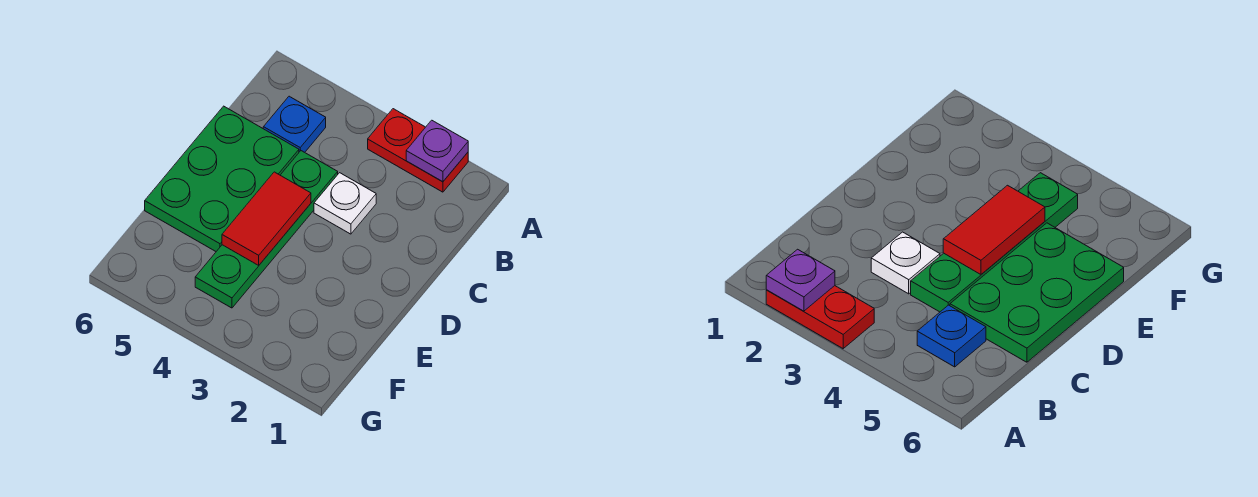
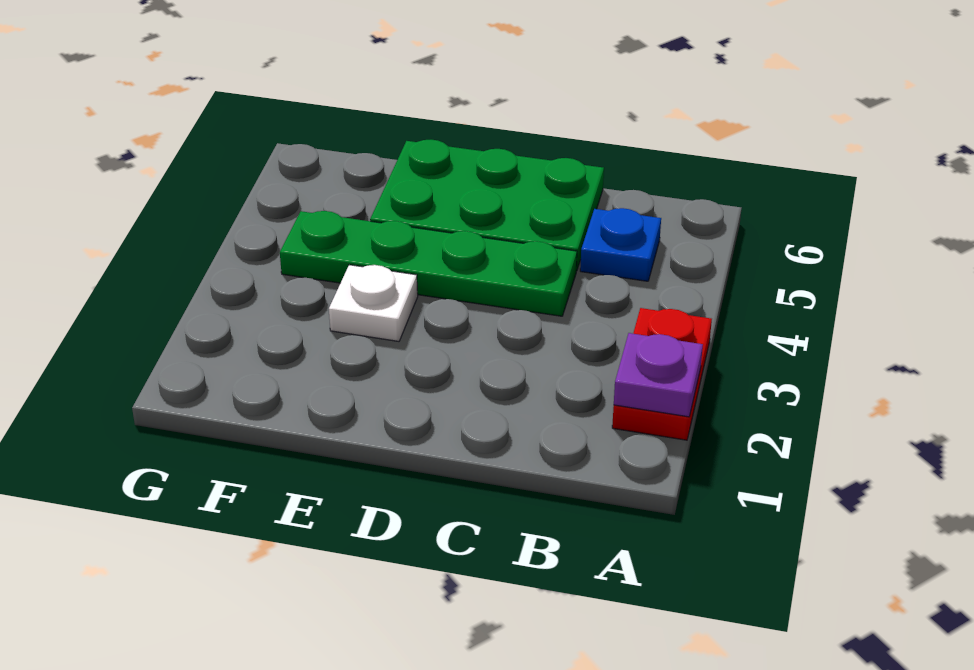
white 1x1 plate [314,173,376,234] -> white 1x1 plate moved to [329,265,418,341]
red 1x2 tile [222,172,311,265] -> none

